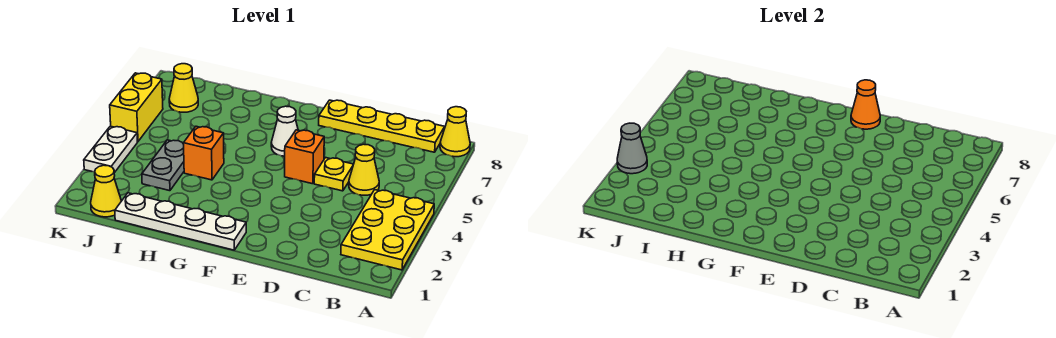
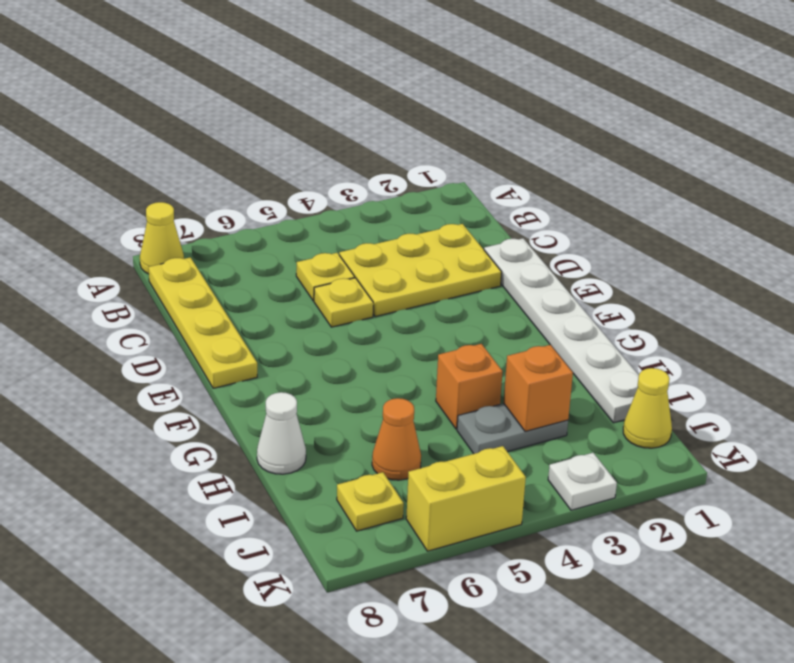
yellow 2x3 plate [341,190,434,270] -> yellow 2x3 plate moved to [339,224,502,317]
yellow 1x1 cone [349,144,379,195] -> yellow 1x1 plate [296,253,355,301]
orange 1x1 brick [285,130,324,184] -> orange 1x1 brick moved to [504,345,573,431]
orange 1x1 cone [851,80,880,129] -> orange 1x1 cone moved to [372,398,421,480]
white 1x4 plate [115,193,246,250] -> white 1x6 plate [484,238,639,423]
white 1x1 cone [271,106,298,156] -> white 1x1 cone moved to [257,392,306,474]
yellow 1x1 cone [169,64,198,112] -> yellow 1x1 plate [337,472,404,531]
white 1x2 plate [84,126,137,173] -> white 1x1 plate [548,453,617,510]
grey 1x1 cone [617,123,647,174] -> none

